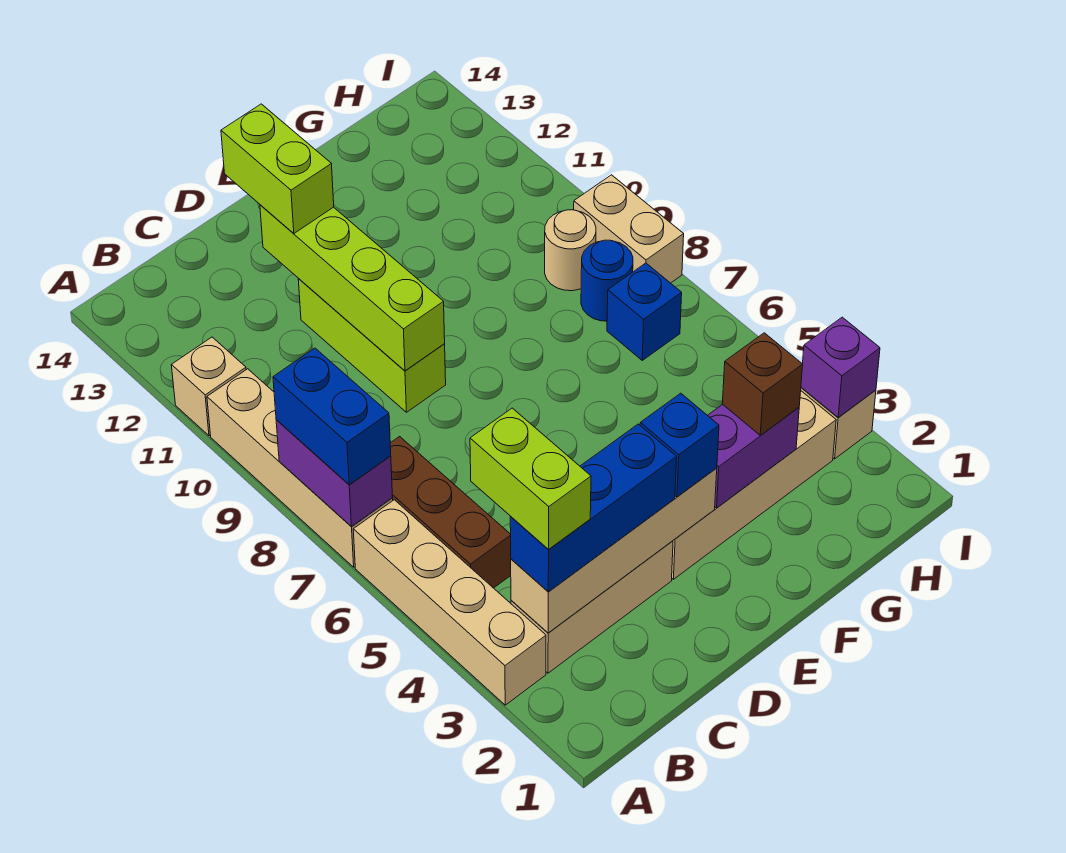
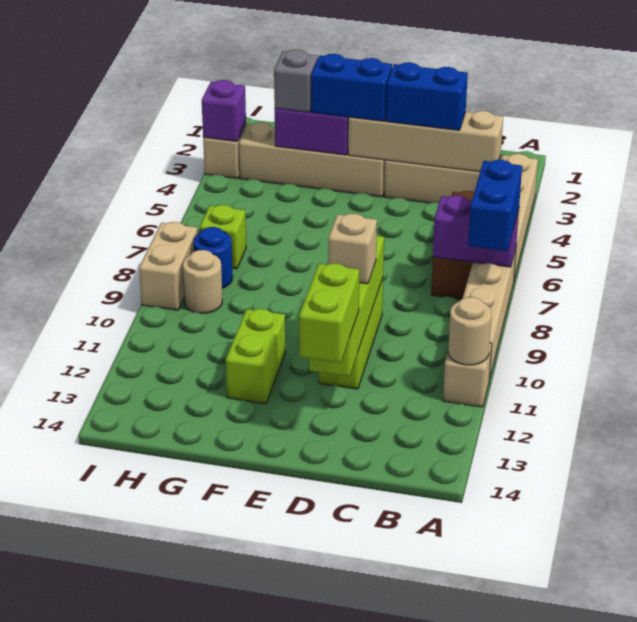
purple 1x2 brick [276,420,393,527] -> purple 1x2 brick turned to [433,195,519,267]
none -> tan 1x1 round brick [448,297,491,365]
blue 1x3 brick [510,424,677,592] -> blue 1x2 brick [386,62,468,130]
lime 1x2 brick [470,408,591,549] -> lime 1x2 brick moved to [226,309,285,404]
none -> tan 1x1 brick [328,214,377,284]
blue 1x1 brick [640,393,719,497] -> blue 1x2 brick [311,54,392,121]
brown 1x1 brick [722,333,803,436] -> grey 1x1 brick [274,50,318,112]
blue 1x1 brick [607,263,682,360] -> lime 1x1 brick [200,205,246,269]

